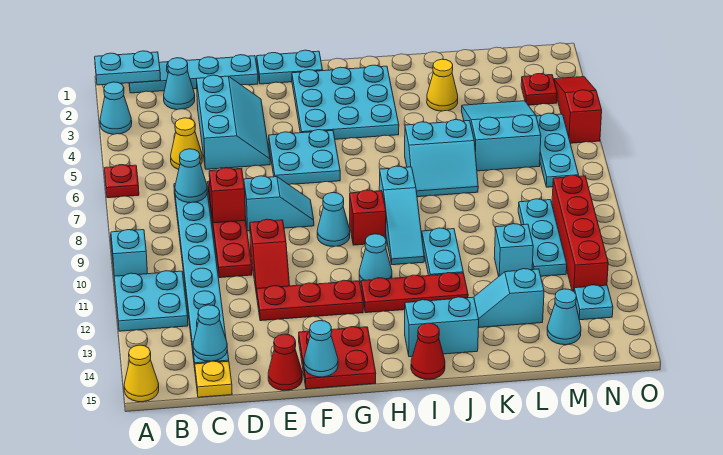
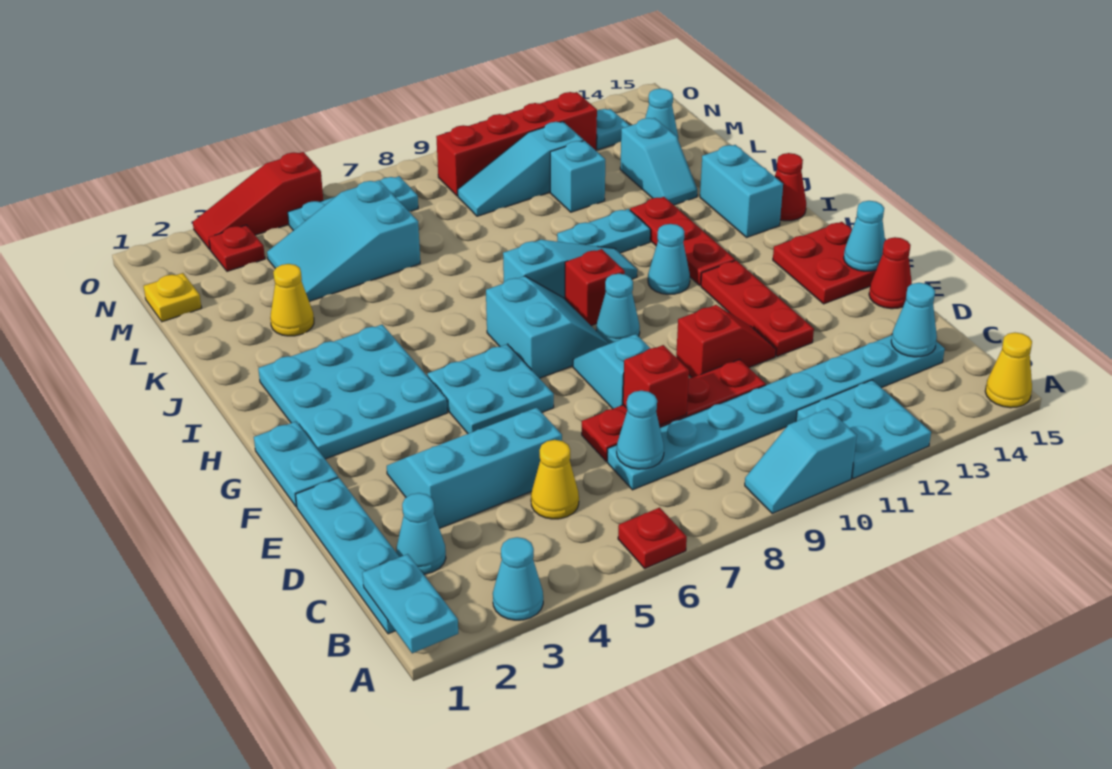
yellow 1x1 plate [195,361,232,397] -> yellow 1x1 plate moved to [144,273,202,322]
cyan 2x2 slope [405,120,478,197] -> cyan 2x2 slope moved to [486,276,609,378]
cyan 1x3 plate [518,199,567,276] -> cyan 1x3 slope [458,122,583,216]

